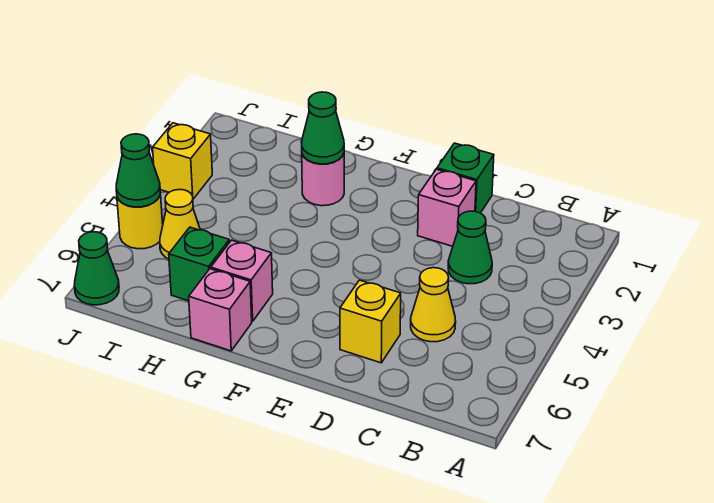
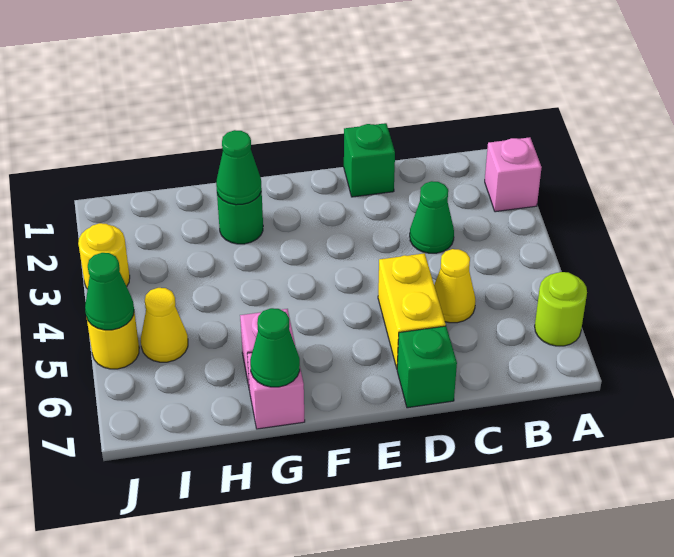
none -> lime 1x1 round brick [535,272,587,346]
pink 1x1 brick [418,169,476,246] -> pink 1x1 brick moved to [485,137,542,212]
yellow 1x1 brick [340,280,401,363] -> yellow 1x2 brick [378,253,446,368]
pink 1x1 round brick [302,154,344,206] -> green 1x1 round brick [217,188,263,244]
green 1x1 brick [169,227,229,301] -> green 1x1 brick moved to [397,326,457,408]
yellow 1x1 brick [153,123,212,199] -> yellow 1x1 round brick [78,223,130,289]
green 1x1 cone [74,232,119,305] -> green 1x1 cone moved to [250,308,300,387]

